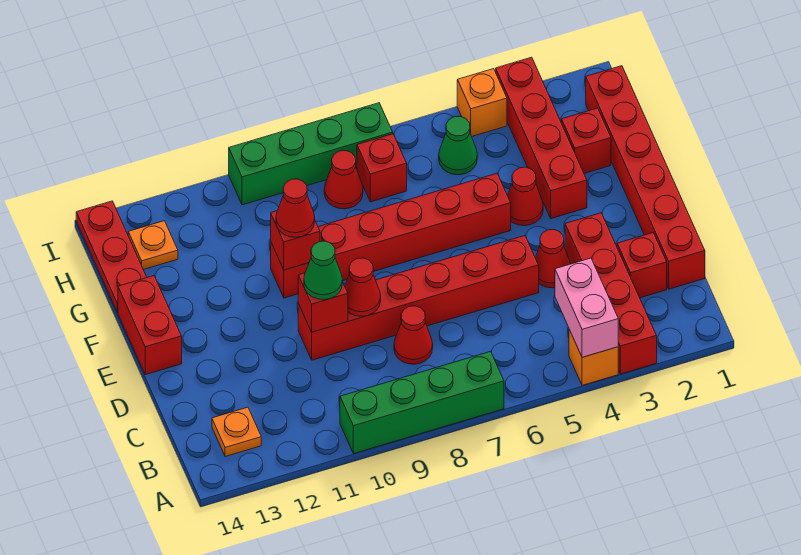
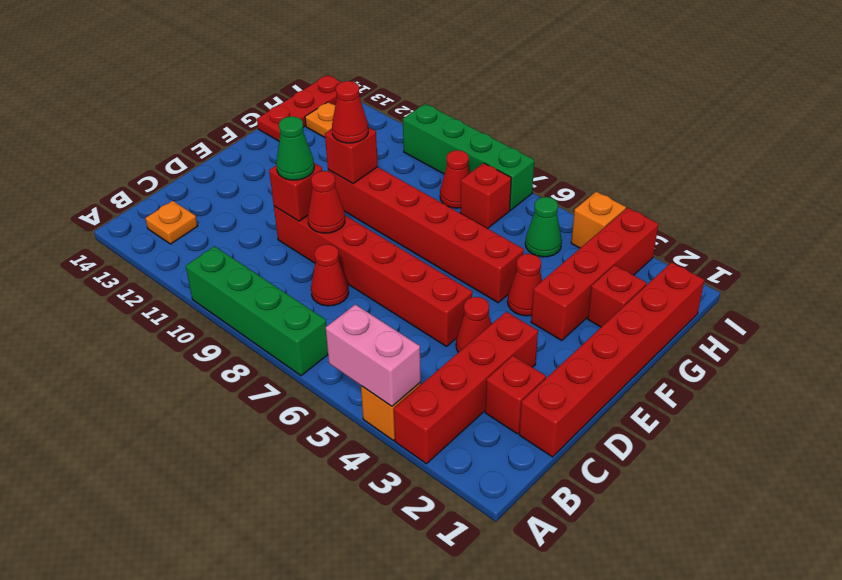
pink 1x2 brick [555,258,618,357] -> pink 1x2 brick turned to [326,304,421,406]
red 1x2 brick [118,276,182,375] -> none

